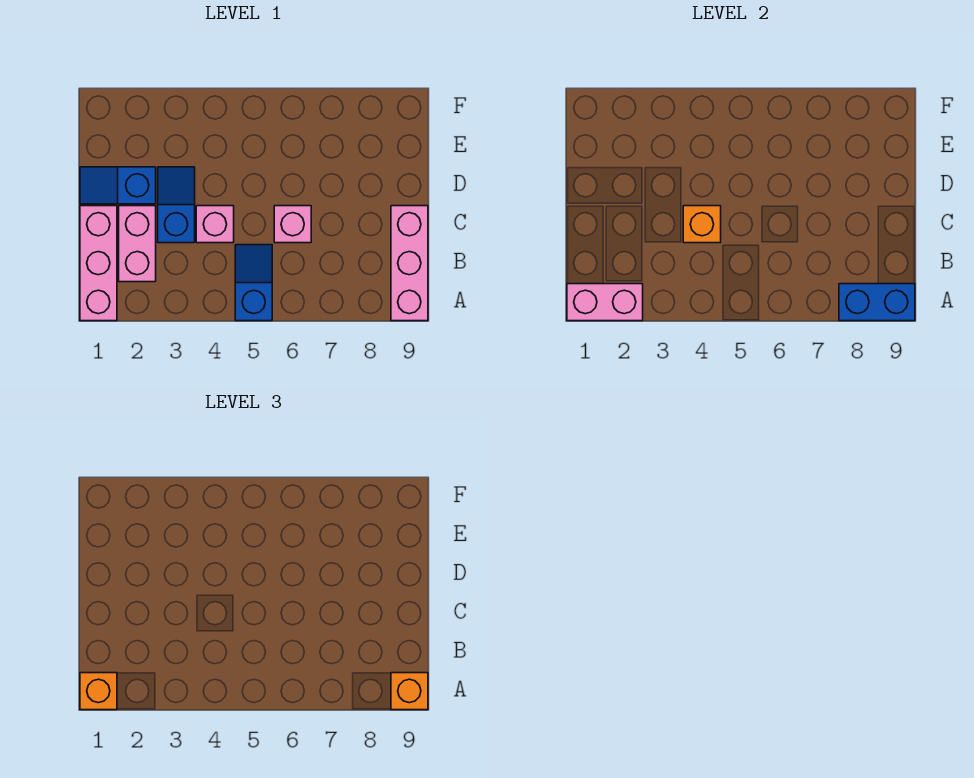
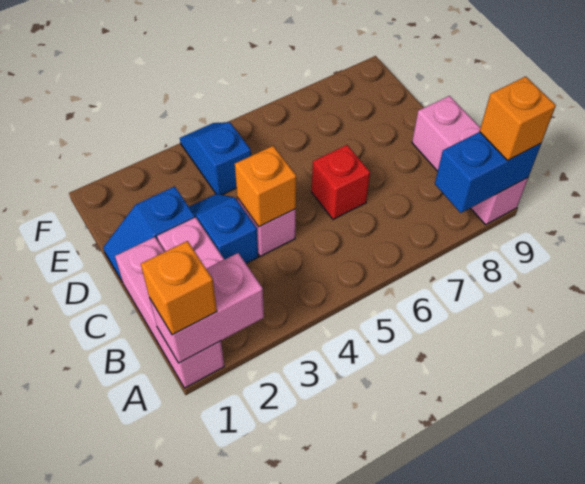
blue 1x2 slope [235,245,272,321] -> blue 1x2 slope moved to [180,122,251,195]
pink 1x1 brick [274,206,311,243] -> red 1x1 brick [312,145,370,219]

